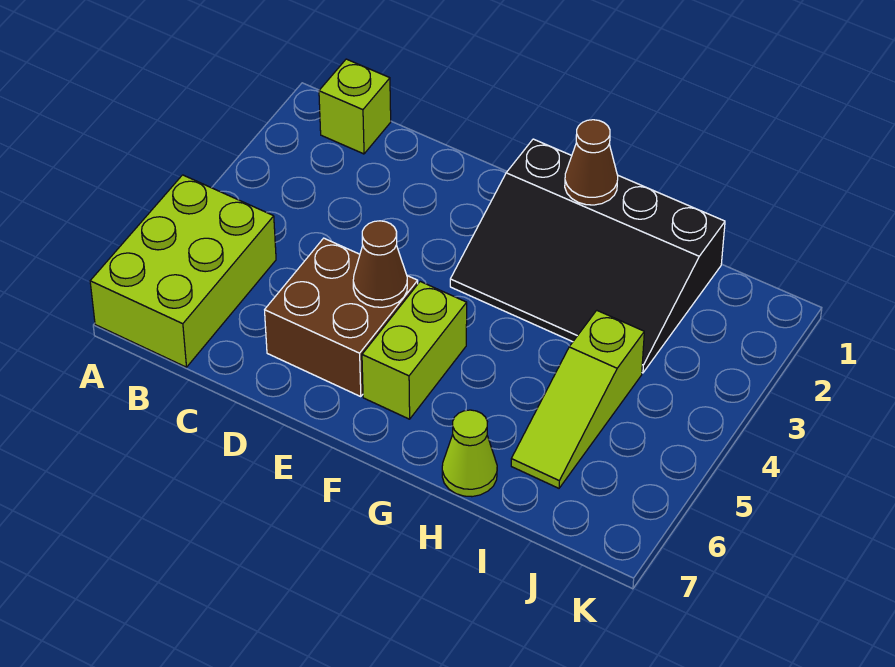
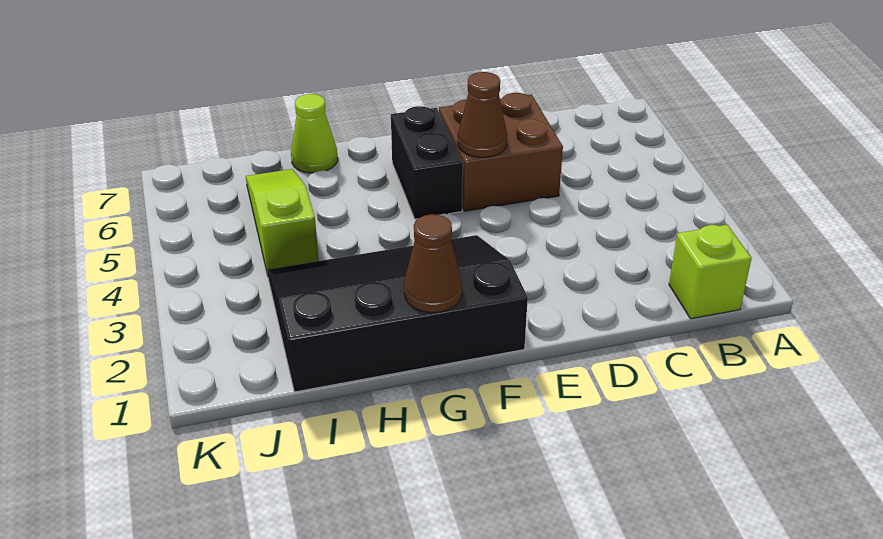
lime 2x3 brick [90,175,276,367] -> none
lime 1x2 brick [362,282,467,419] -> black 1x2 brick [391,106,463,219]

